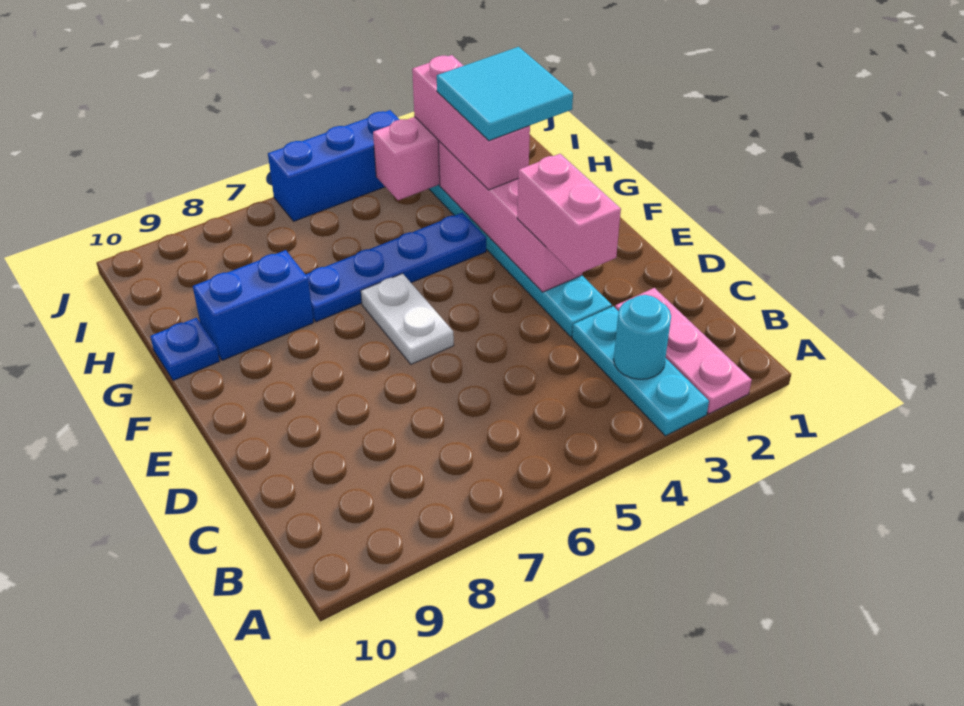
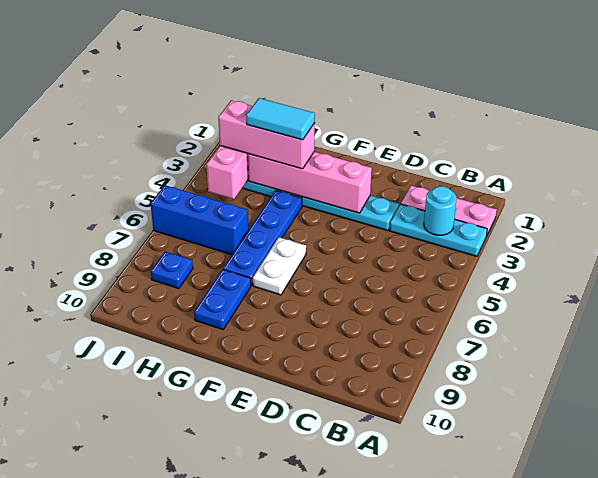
pink 1x2 brick [517,154,621,275] -> none
white 1x2 plate [361,274,454,364] -> white 1x2 plate turned to [253,237,306,295]
cyan 2x2 tile [437,47,573,141] -> cyan 1x2 tile [246,98,315,140]
blue 1x2 brick [193,250,314,360] -> blue 1x2 plate [194,270,251,329]
blue 1x1 plate [150,318,220,381] -> blue 1x1 plate moved to [151,251,193,288]
blue 1x3 brick [268,110,400,221] -> blue 1x3 brick turned to [151,185,249,255]

